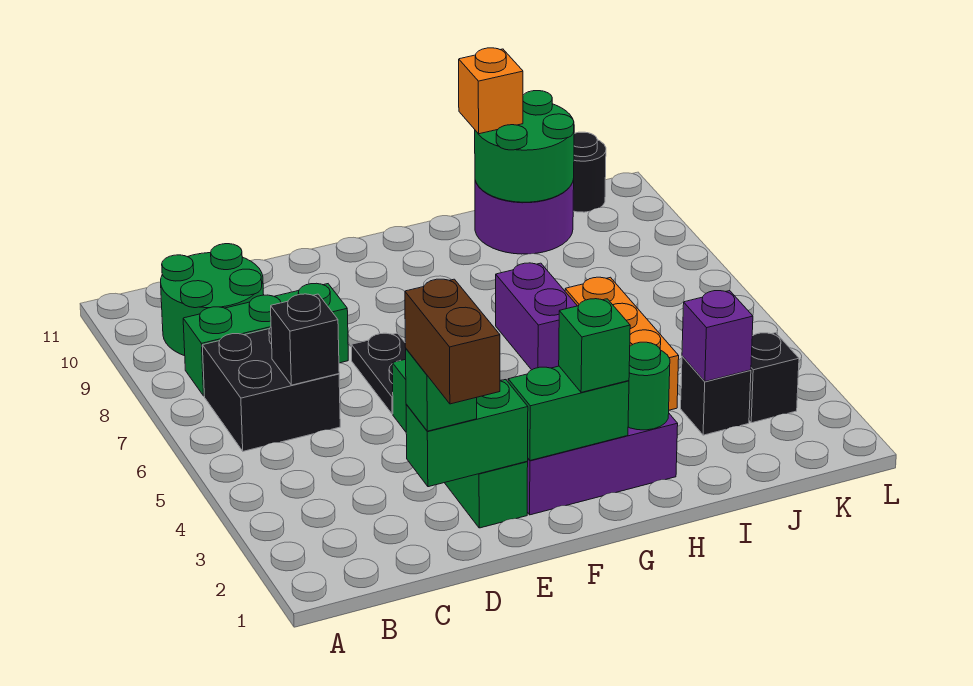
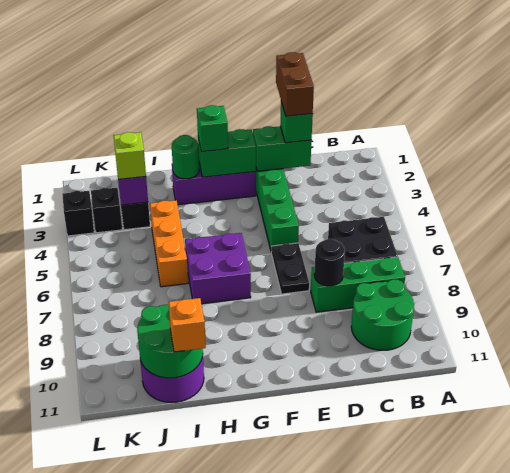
black 1x1 brick [271,294,339,385] -> black 1x1 brick moved to [62,191,94,236]
purple 1x2 brick [496,263,577,370] -> purple 2x2 brick [185,233,251,304]
none -> lime 1x1 brick [113,132,146,179]
black 1x1 round brick [573,132,606,212] -> black 1x1 round brick moved to [314,239,345,286]

